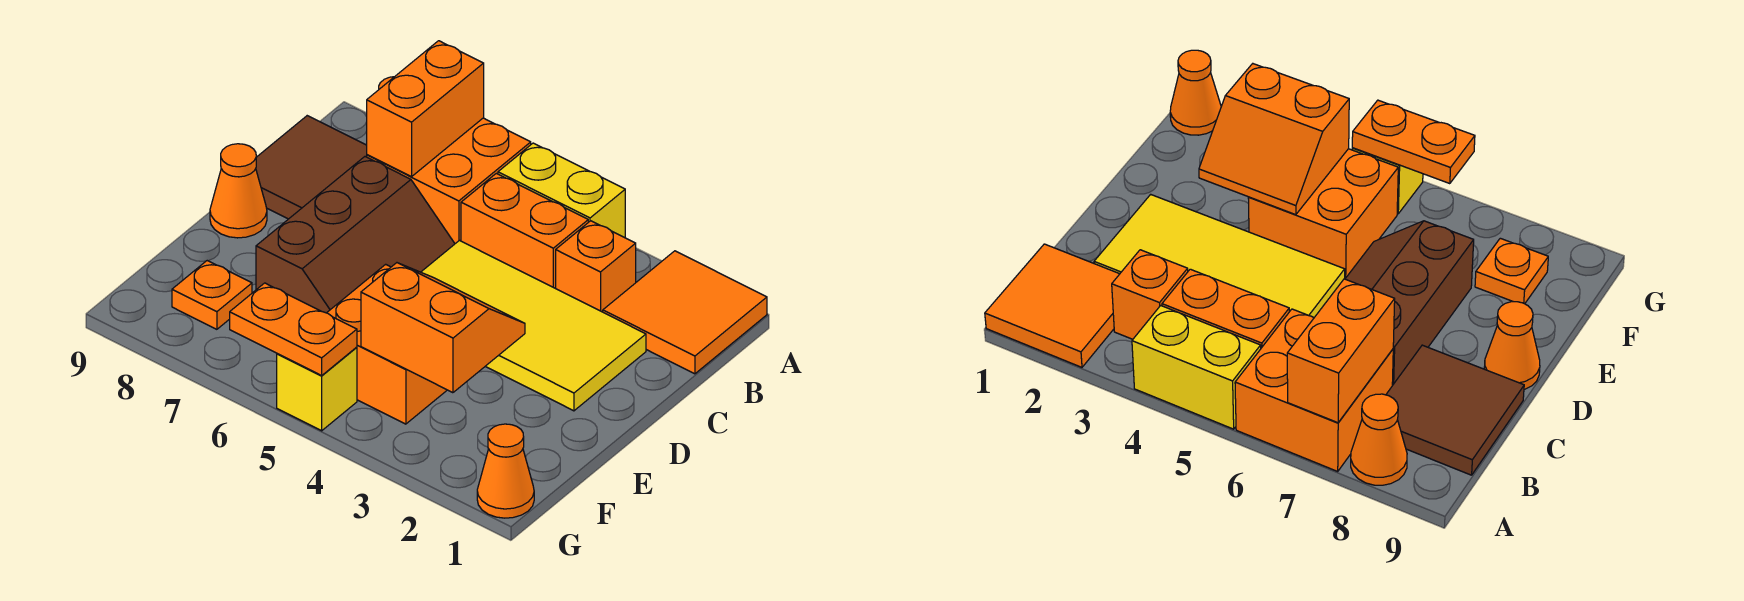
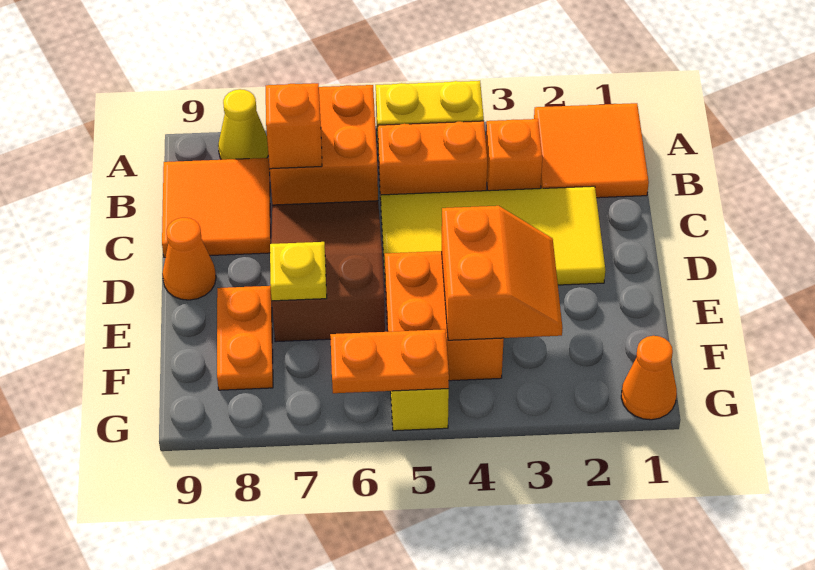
orange 1x2 brick [367,41,484,177] -> orange 1x1 brick [266,83,322,169]
orange 1x1 cone [1351,394,1407,485] -> yellow 1x1 cone [218,89,268,160]
brown 2x2 tile [256,116,367,219] -> orange 2x2 tile [162,158,271,257]
brown 2x3 slope [256,157,455,313] -> brown 2x3 slope turned to [271,201,385,342]
orange 2x2 slope [361,263,525,393] -> orange 2x2 slope turned to [442,206,563,340]
none -> yellow 1x1 plate [270,242,327,301]
orange 1x1 plate [172,261,252,329] -> orange 1x2 plate [217,286,273,390]

